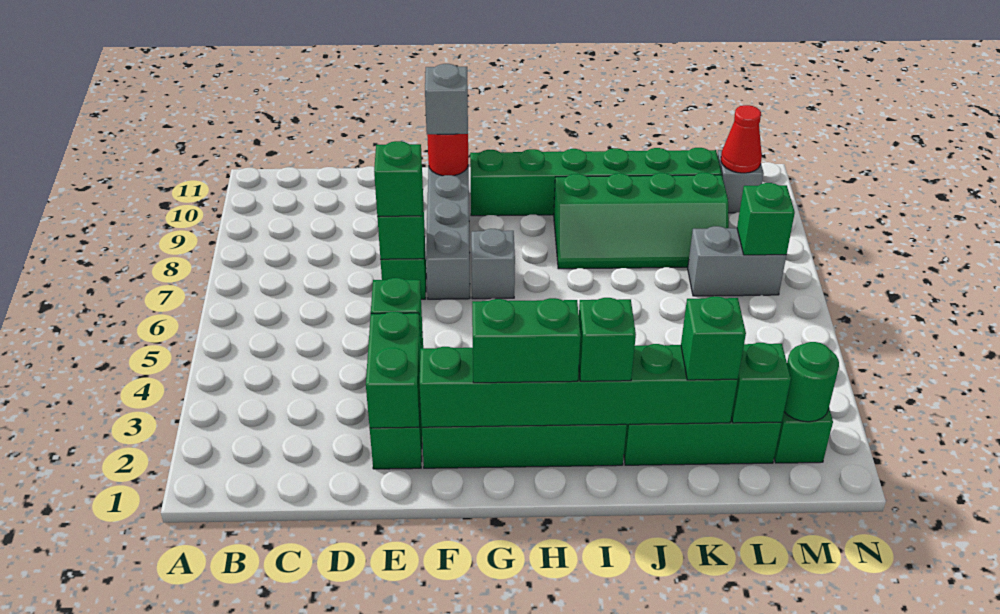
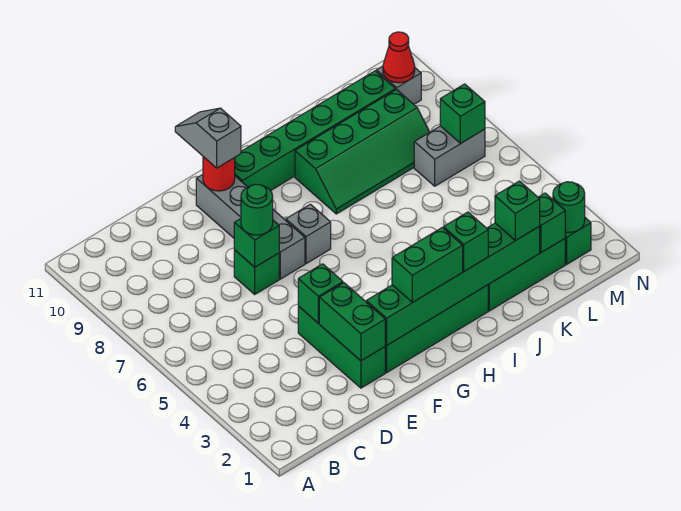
green 1x1 brick [374,141,423,216] -> green 1x1 round brick [241,184,273,235]

